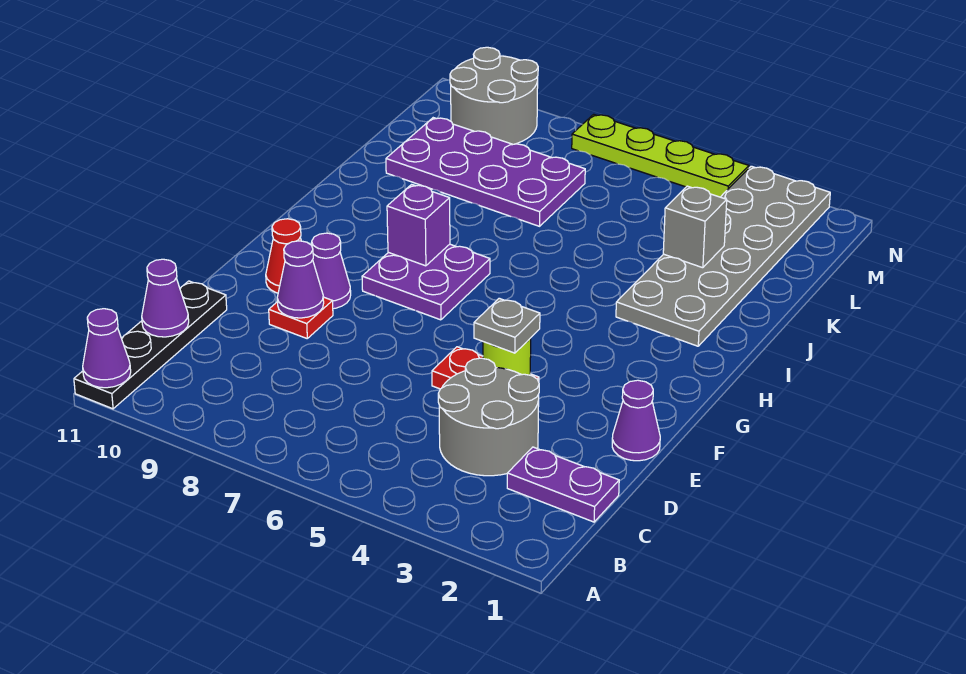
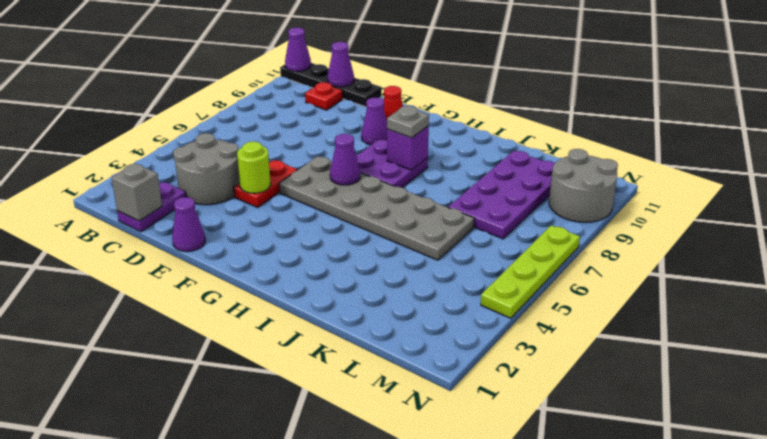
grey 1x1 plate [474,298,540,353] -> grey 1x1 plate moved to [387,106,429,138]
red 1x1 plate [269,297,333,338] -> red 1x1 plate moved to [305,82,343,110]
purple 1x1 cone [277,241,324,318] -> purple 1x1 cone moved to [330,134,360,185]
grey 2x6 plate [616,166,830,346] -> grey 2x6 plate moved to [279,156,474,260]
grey 1x1 brick [663,186,727,268] -> grey 1x1 brick moved to [112,163,162,221]

